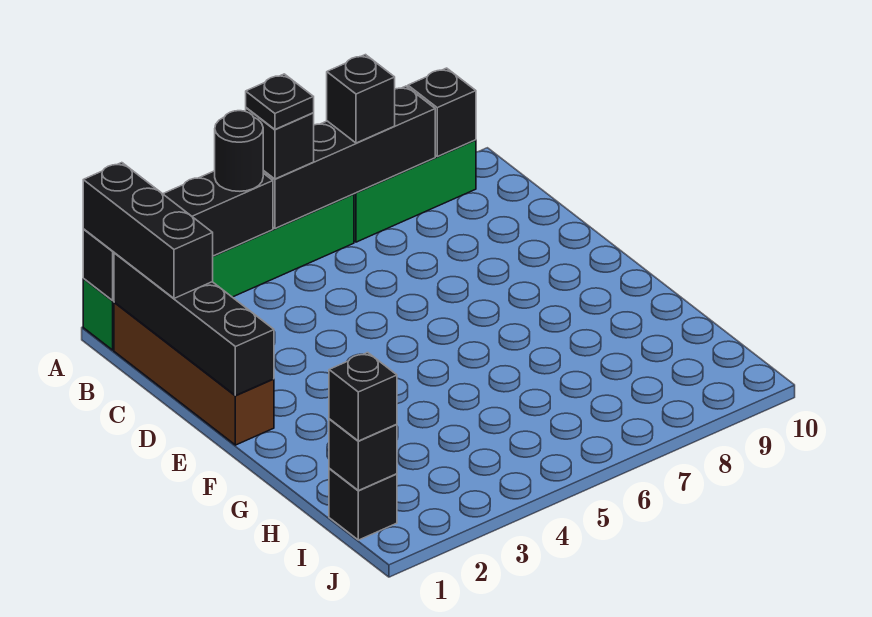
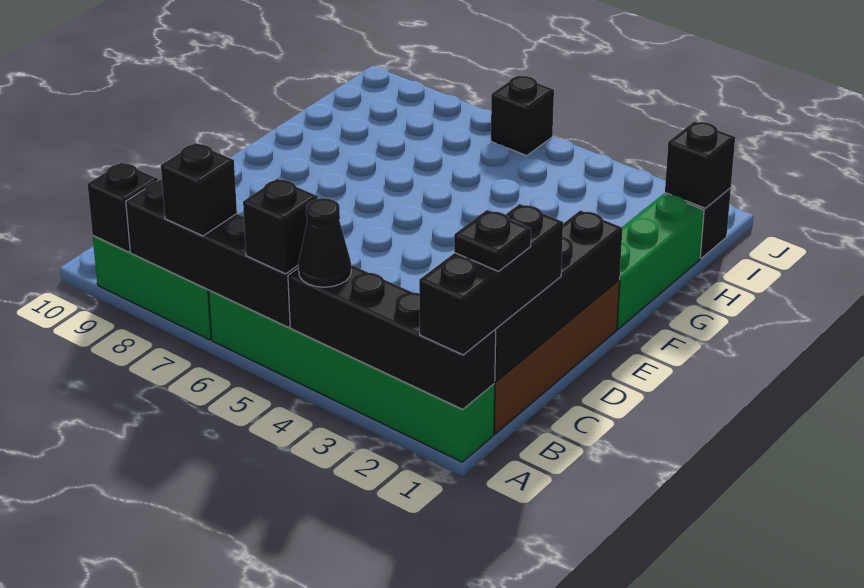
black 1x1 round brick [215,111,263,191] -> black 1x1 cone [298,198,351,287]
black 1x1 plate [246,74,314,129] -> black 1x1 plate moved to [454,210,531,271]
none -> green 1x3 brick [617,194,704,329]
black 1x1 brick [329,353,397,441] -> black 1x1 brick moved to [491,76,554,156]

